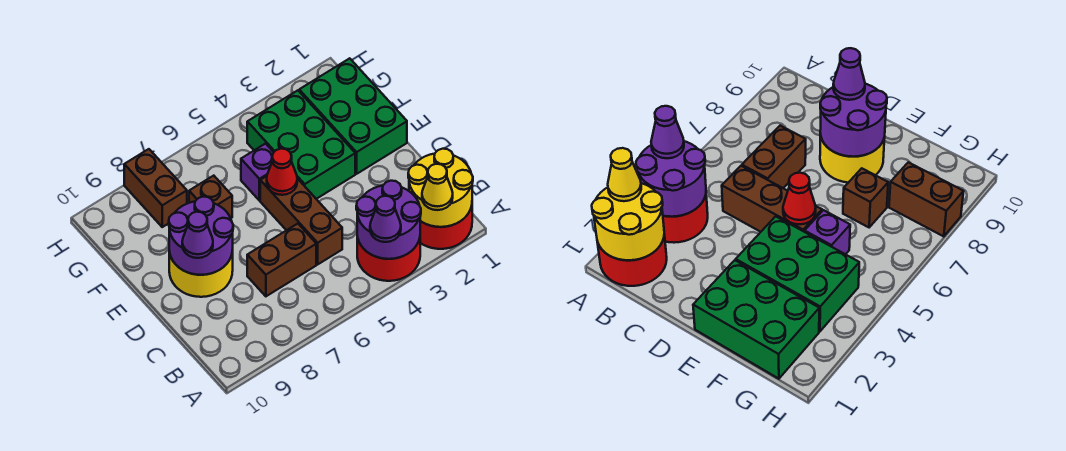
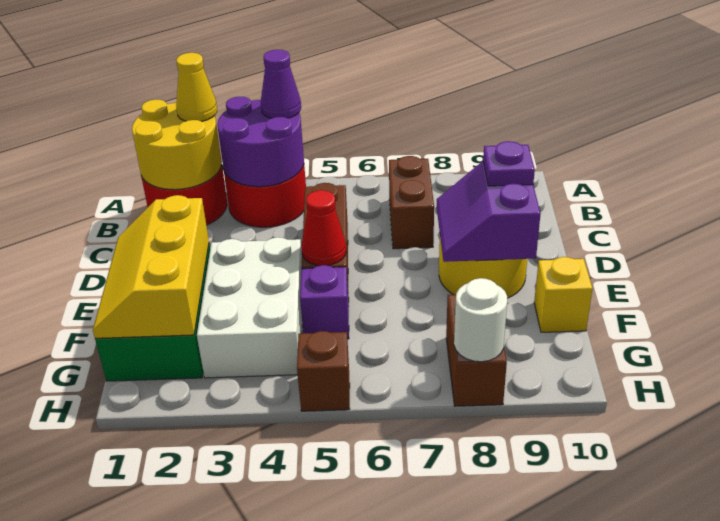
brown 1x2 brick [247,224,316,296] -> brown 1x2 brick turned to [389,156,434,249]
purple 2x2 round brick [169,197,233,275] -> purple 2x2 slope [437,162,541,262]
purple 1x1 cone [182,212,213,258] -> purple 1x1 plate [483,141,535,186]
none -> yellow 2x3 slope [93,195,209,338]
green 2x3 brick [247,90,355,199] -> white 2x3 brick [197,237,302,378]
brown 1x1 brick [189,176,232,218] -> brown 1x1 brick moved to [297,331,350,411]
none -> yellow 1x1 brick [534,257,593,332]
none -> white 1x1 round brick [454,278,507,362]

